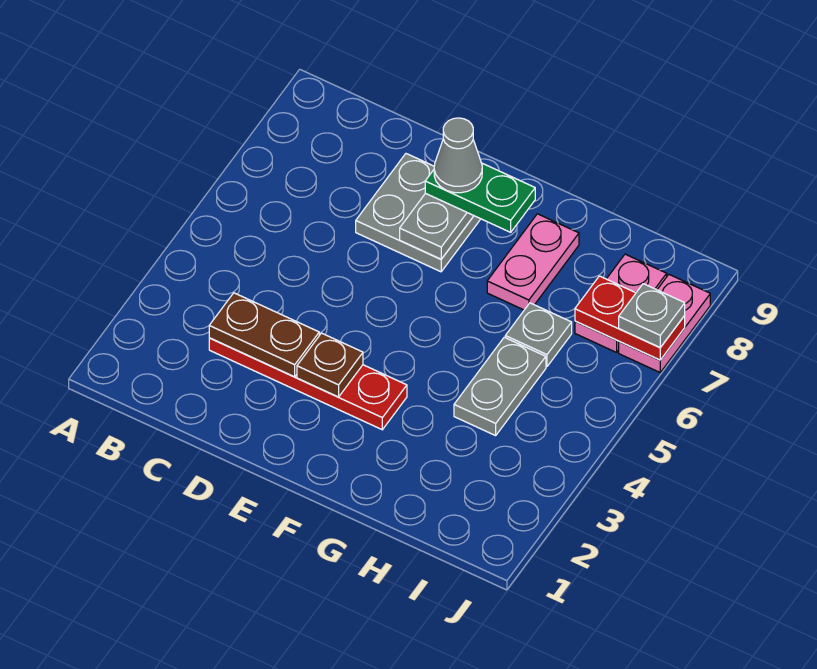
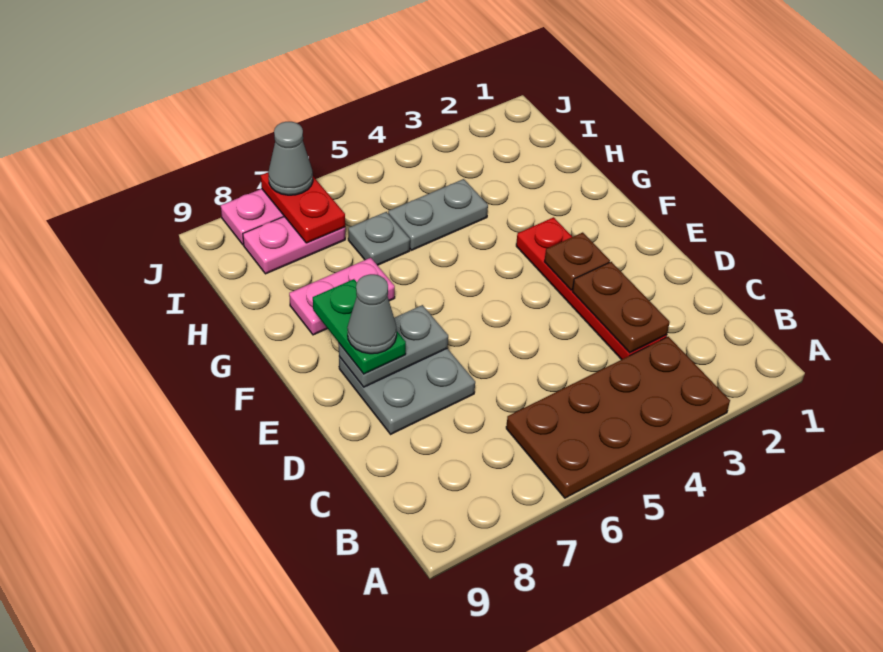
none -> brown 2x4 plate [506,337,730,498]
grey 1x1 plate [619,284,685,347] -> grey 1x1 cone [268,122,313,195]

